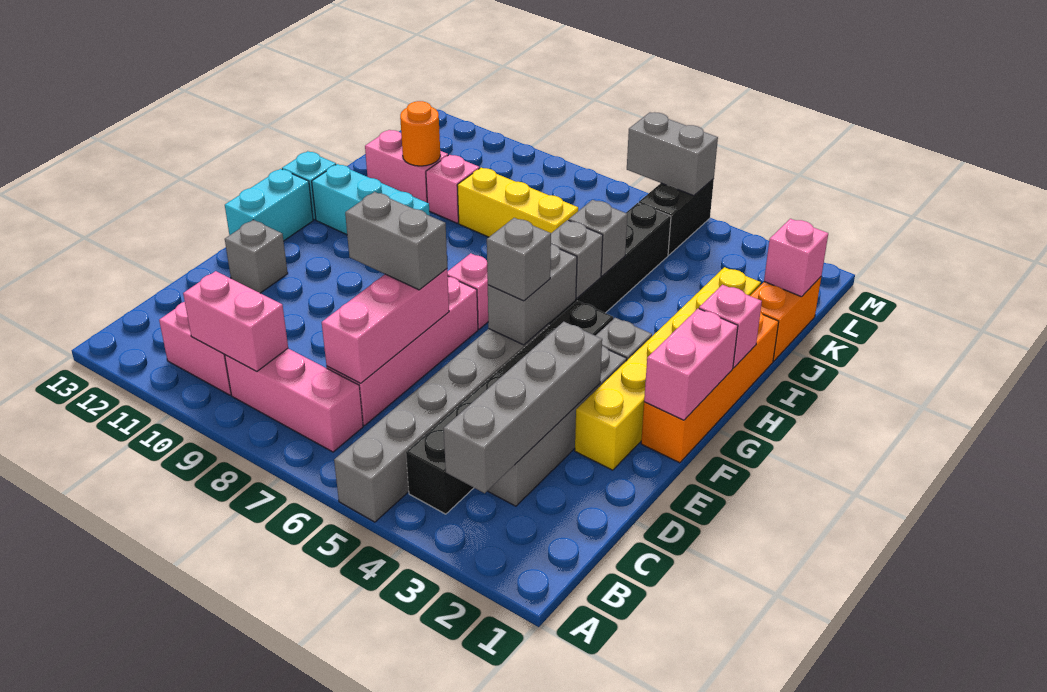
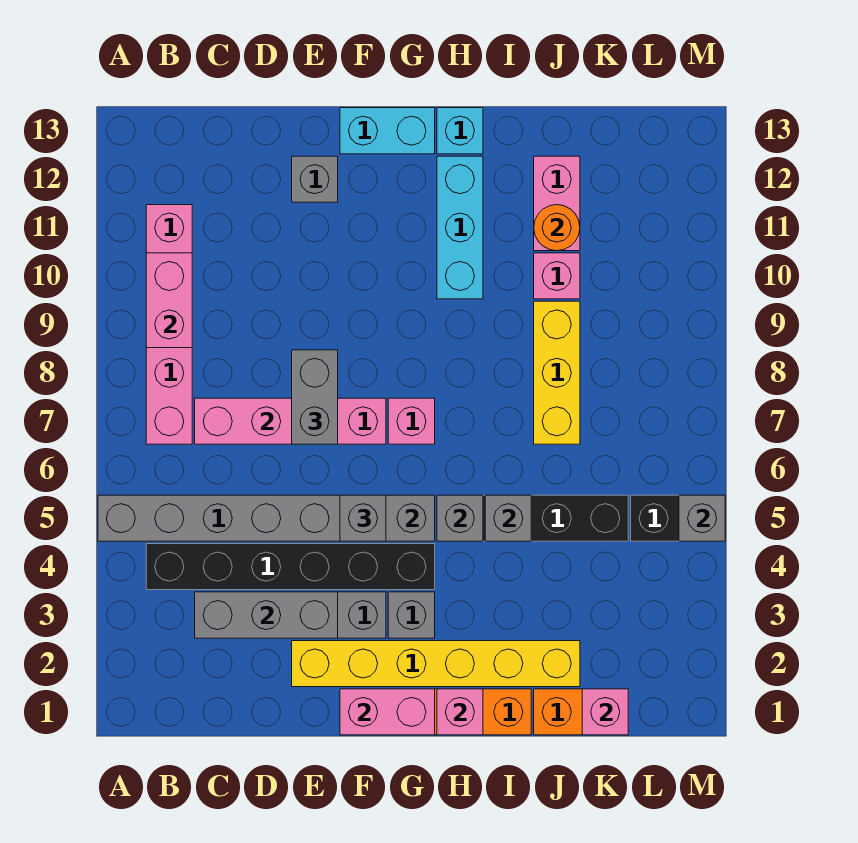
grey 1x4 brick [444,322,602,493] -> grey 1x3 brick [195,592,338,638]
grey 1x2 brick [627,112,718,196] -> grey 1x1 brick [679,495,725,541]

